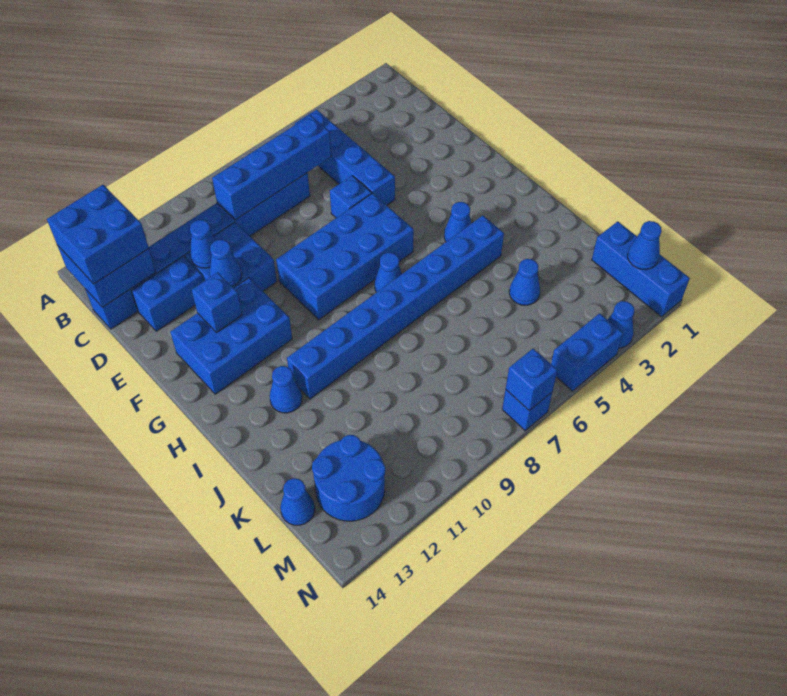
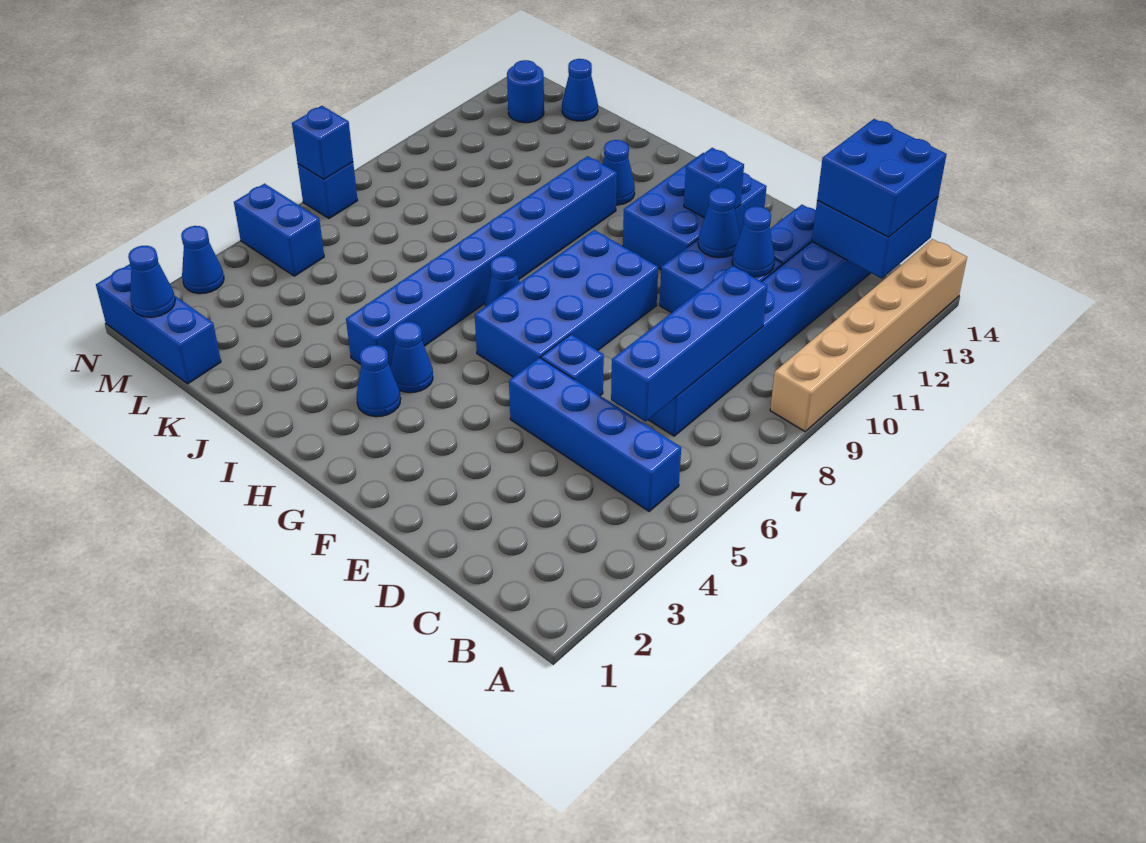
none -> tan 1x6 brick [770,239,967,432]
blue 1x1 cone [509,259,540,305] -> blue 1x1 cone moved to [357,345,401,417]
blue 2x2 round brick [312,435,385,521] -> blue 1x1 round brick [507,60,544,123]
blue 1x2 brick [551,313,623,391] -> blue 1x2 brick turned to [234,184,324,276]

